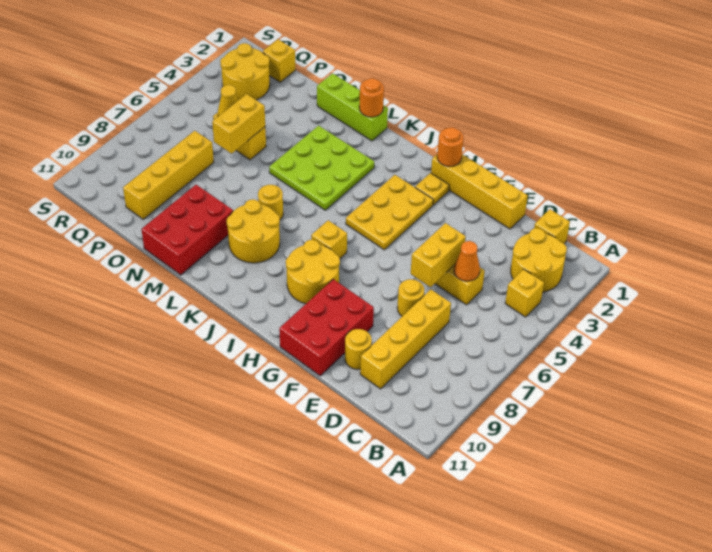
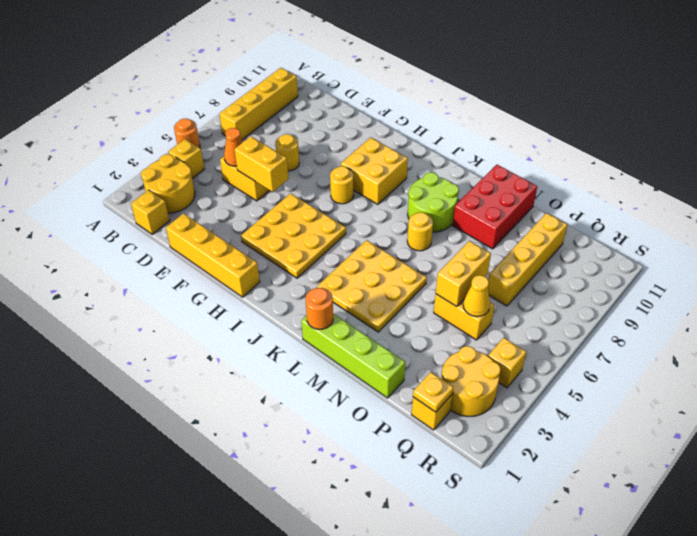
yellow 1x4 brick [360,289,451,389] -> yellow 1x4 brick moved to [219,68,298,140]
yellow 1x2 brick [411,223,466,287] -> yellow 1x2 brick turned to [234,136,289,192]
yellow 1x1 round brick [345,329,372,369] -> yellow 1x1 round brick moved to [330,166,354,204]
red 2x3 brick [279,279,374,376] -> none
orange 1x1 round brick [437,127,464,167] -> orange 1x1 round brick moved to [174,118,200,148]
yellow 1x1 plate [415,173,449,205] -> yellow 1x1 plate moved to [413,372,454,412]
yellow 2x3 plate [346,175,433,250] -> yellow 3x3 plate [241,193,346,278]
yellow 2x2 round brick [286,240,340,304] -> yellow 2x2 brick [341,138,408,204]
yellow 1x1 brick [311,220,347,258] -> yellow 1x1 brick moved to [488,338,526,388]
lime 3x3 plate [269,126,374,210] -> yellow 3x3 plate [317,240,427,332]
yellow 2x2 round brick [227,199,280,263] -> lime 2x2 round brick [408,172,459,232]
lime 1x3 brick [317,73,388,141] -> lime 1x4 brick [301,314,405,398]

